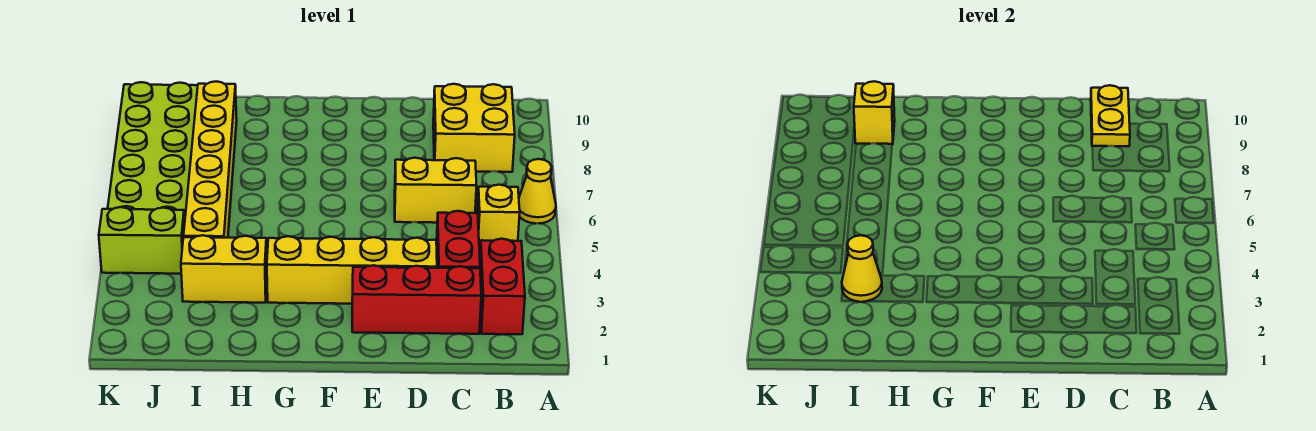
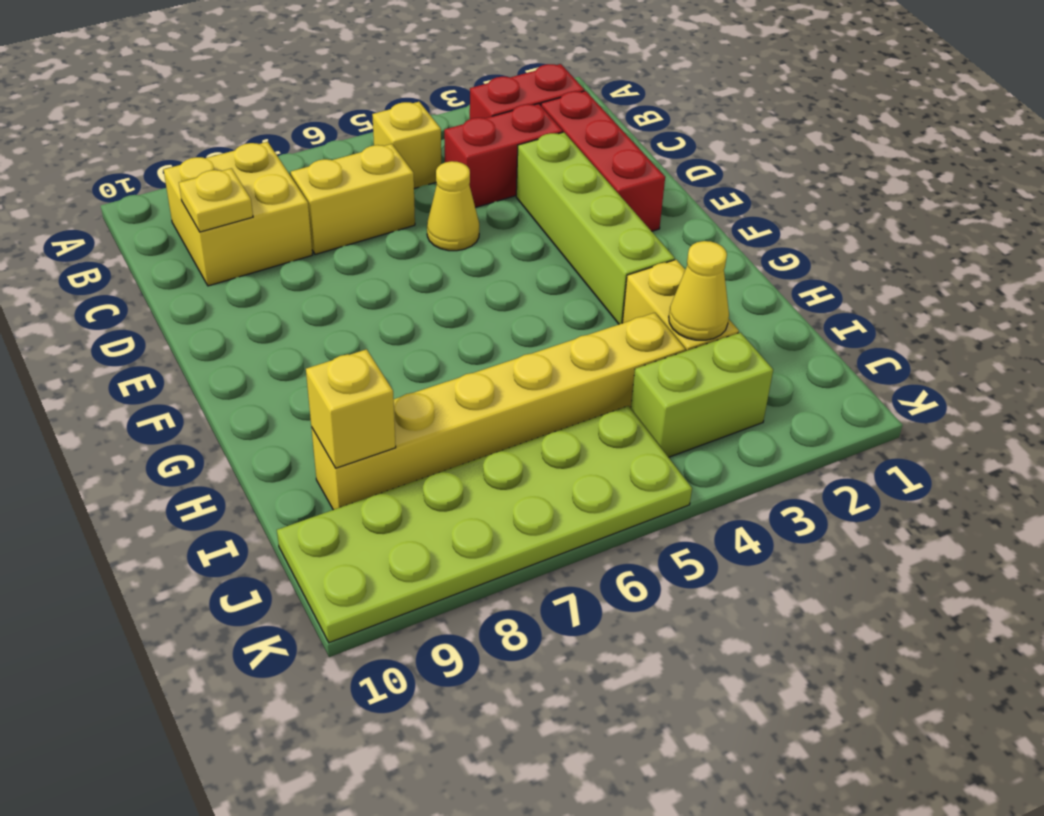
yellow 1x1 cone [519,159,556,224] -> yellow 1x1 cone moved to [427,161,479,251]
yellow 1x2 brick [395,158,476,223] -> yellow 1x2 brick turned to [291,144,415,254]
yellow 1x2 plate [1091,85,1130,146] -> yellow 1x1 plate [179,168,253,232]
yellow 1x4 brick [267,236,437,304] -> lime 1x4 brick [516,132,675,324]
lime 1x2 brick [99,207,185,274] -> lime 1x2 brick turned to [631,332,773,457]

